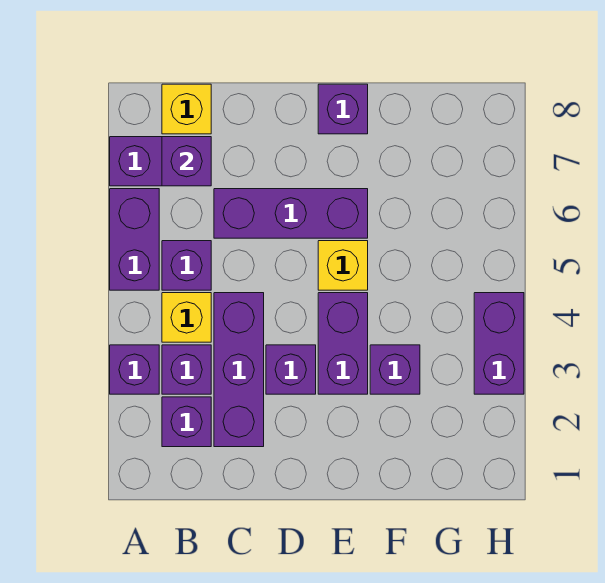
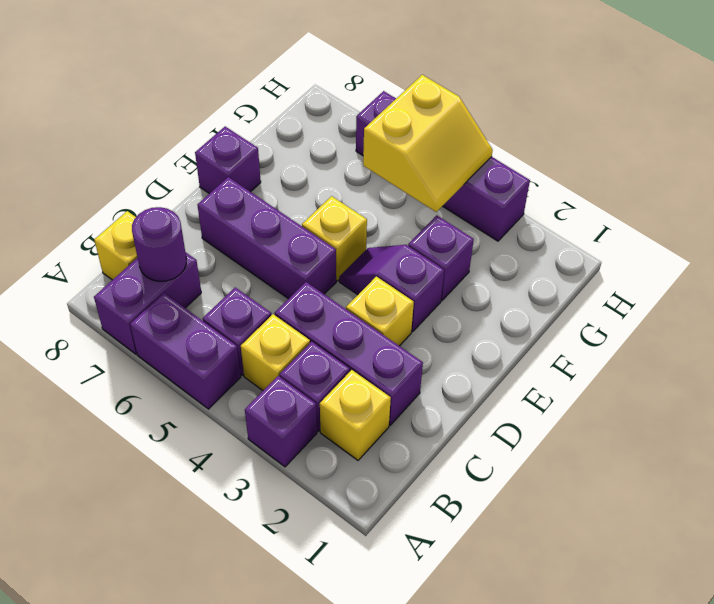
purple 1x1 brick [162,397,211,447] -> yellow 1x1 brick [320,370,391,460]
purple 1x1 brick [162,137,211,186] -> purple 1x1 round brick [132,207,186,281]
purple 1x3 brick [214,189,368,238] -> purple 1x3 brick turned to [198,177,336,299]
purple 1x1 brick [266,345,316,394] -> yellow 1x1 brick [346,276,414,346]
purple 1x2 brick [318,293,368,394] -> purple 1x2 slope [339,245,444,332]
none -> yellow 2x2 slope [363,75,493,212]
purple 1x2 brick [474,293,524,394] -> purple 1x4 brick [356,91,530,241]

